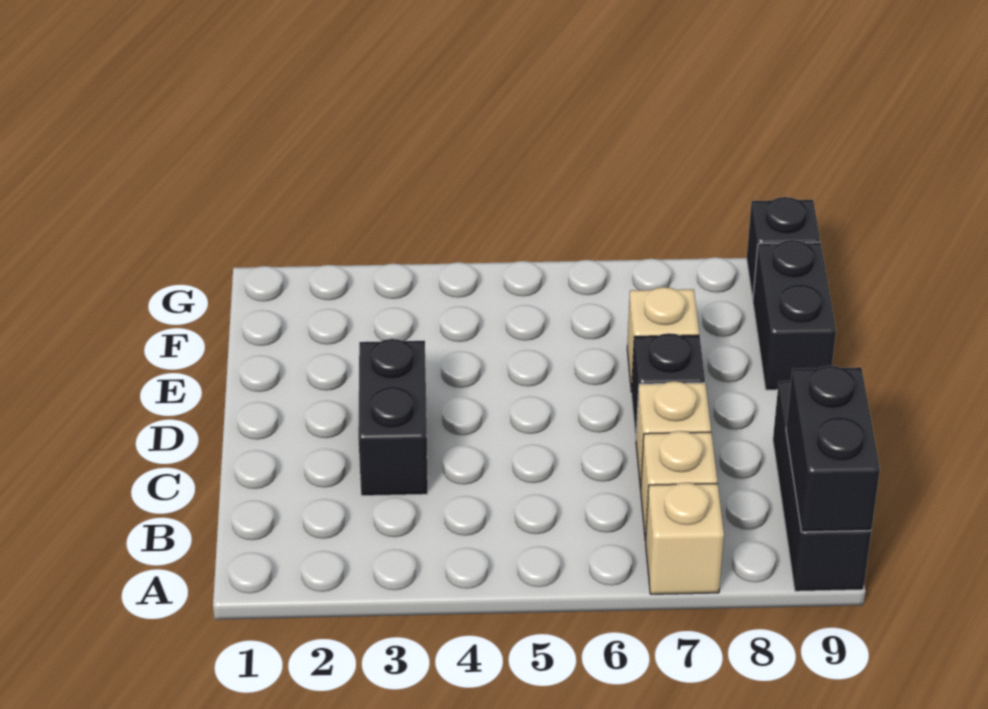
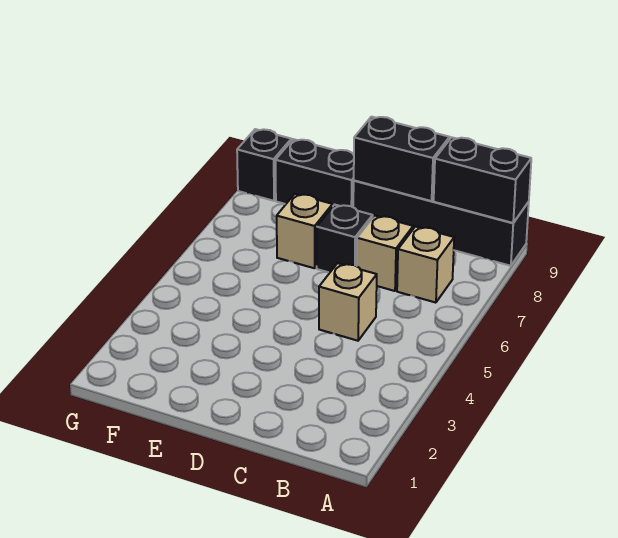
tan 1x1 brick [646,483,724,594] -> tan 1x1 brick moved to [319,263,377,341]
black 1x3 brick [773,381,871,591] -> black 1x4 brick [353,181,529,266]
black 1x2 brick [358,339,428,496] -> black 1x2 brick moved to [354,117,450,201]

